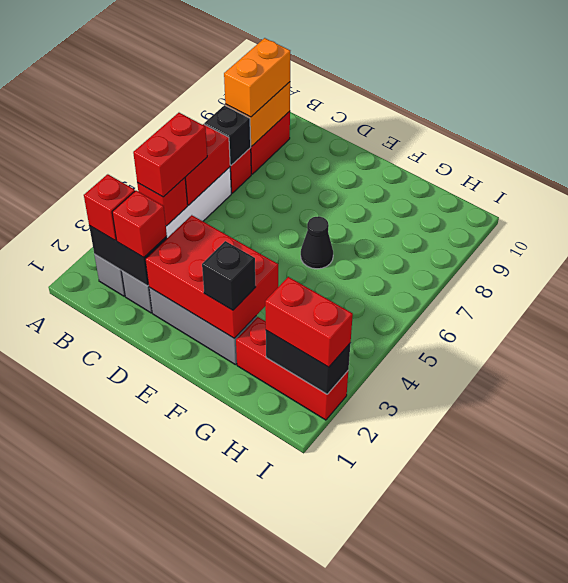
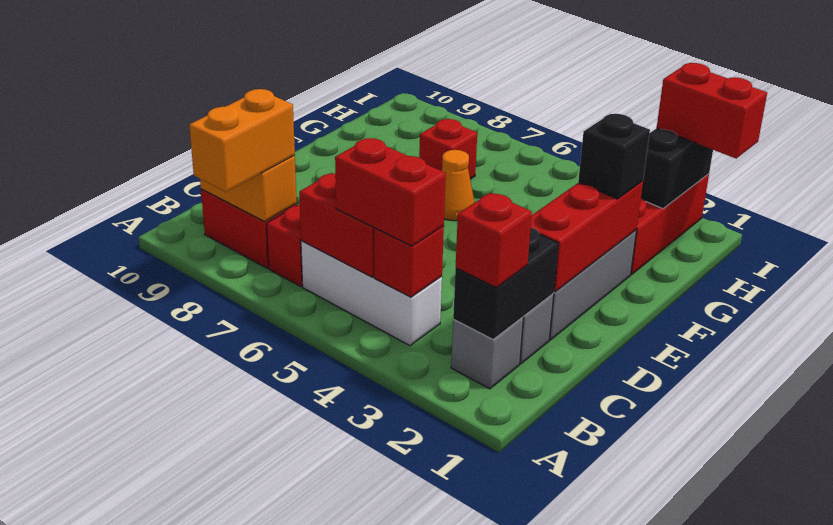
black 1x1 brick [204,105,251,165] -> none
orange 1x2 brick [224,38,290,117] -> orange 1x2 brick turned to [189,89,295,192]
red 1x1 brick [112,191,167,257] -> red 1x1 brick moved to [419,119,477,179]
red 2x3 brick [145,215,278,338] -> red 1x3 brick [531,181,643,292]
black 1x1 cone [301,216,333,269] -> orange 1x1 cone [442,150,475,221]
red 1x2 brick [265,277,353,367] -> red 1x2 brick turned to [657,63,767,158]

